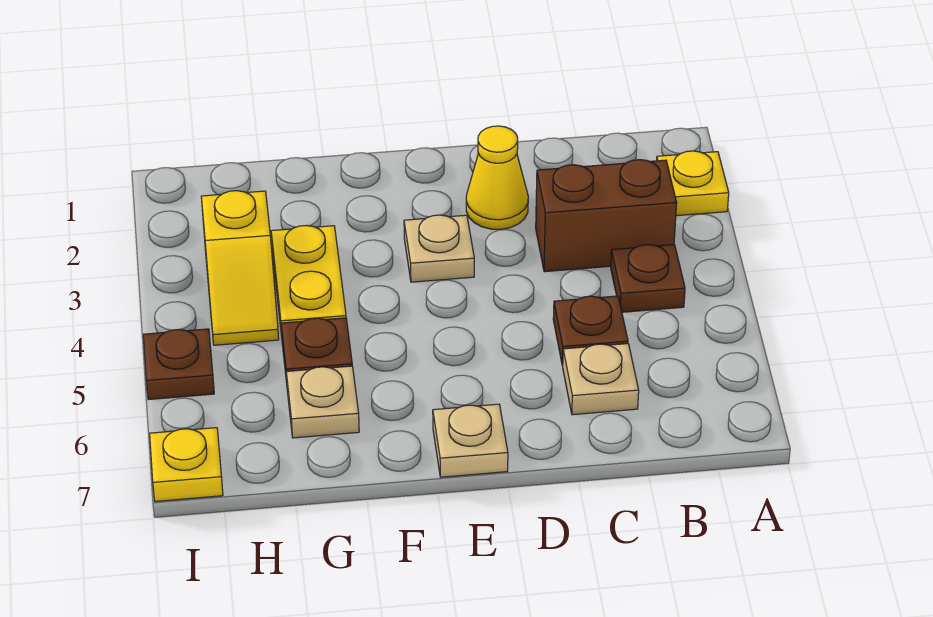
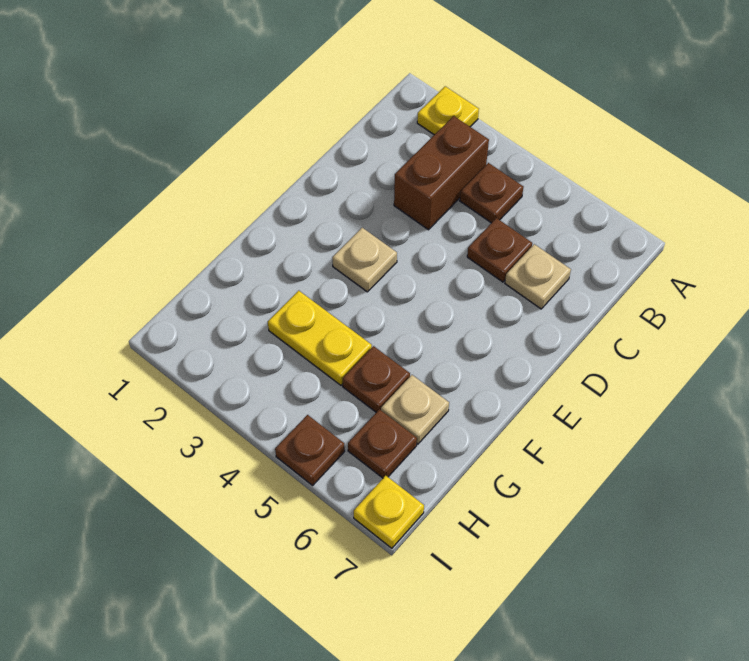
yellow 1x1 cone [466,126,528,229] -> none
tan 1x1 plate [433,404,508,477] -> none
yellow 1x2 slope [201,191,279,345] -> none
none -> brown 1x1 plate [348,409,417,478]

